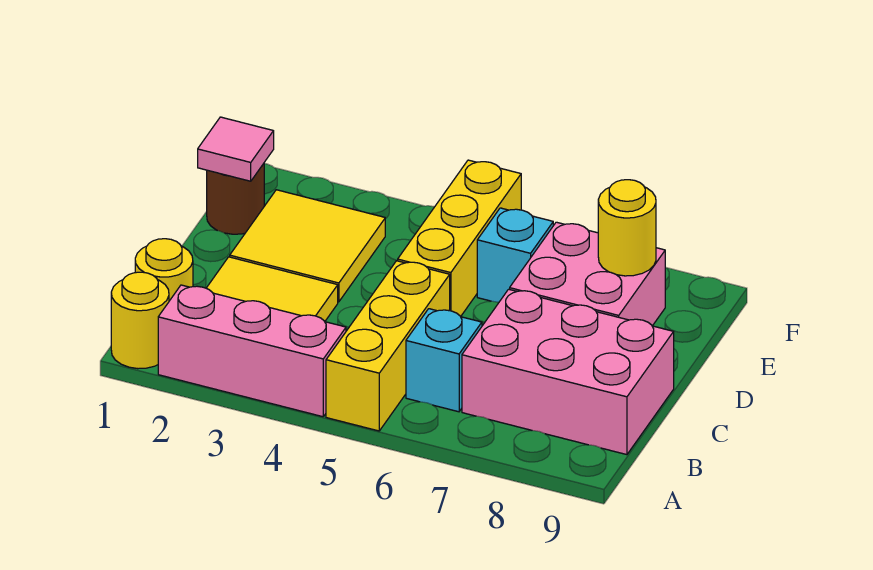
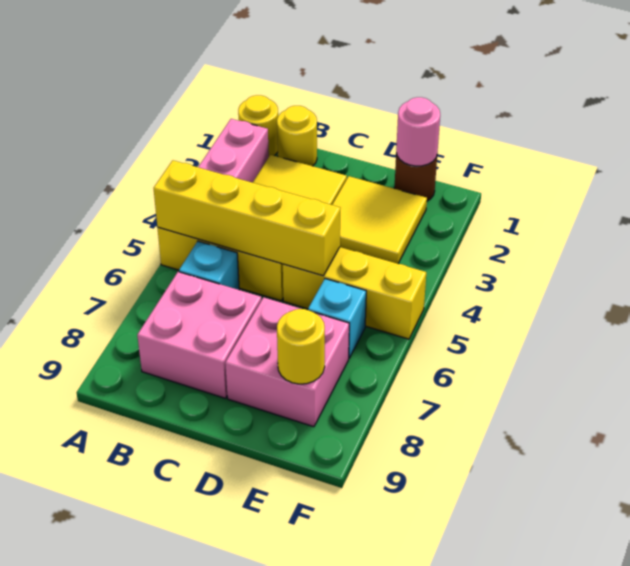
none -> yellow 1x4 brick [154,160,341,276]
pink 2x3 brick [462,289,674,455] -> pink 2x2 brick [137,272,261,398]
pink 1x1 tile [198,117,274,181] -> pink 1x1 round brick [396,97,440,166]

